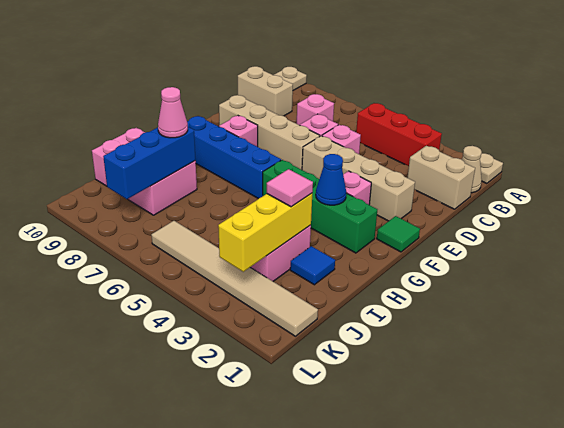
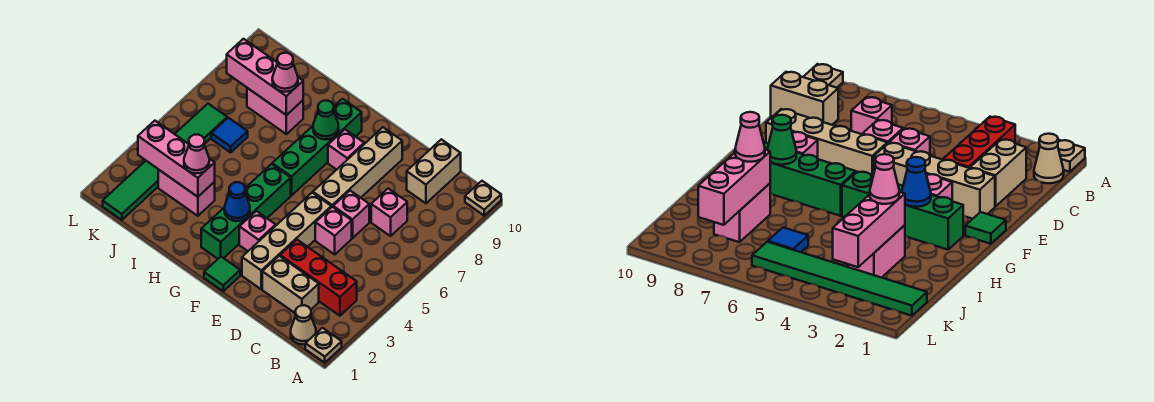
red 1x3 brick [356,103,442,166] -> red 1x3 brick turned to [280,240,357,316]
tan 1x2 brick [407,146,475,209] -> tan 1x2 brick turned to [262,256,319,313]
blue 1x4 brick [187,116,281,199] -> green 1x4 brick [272,99,362,195]
none -> green 1x1 cone [313,101,339,139]
blue 1x1 tile [290,246,335,285] -> blue 1x1 tile moved to [211,118,248,152]
yellow 1x3 brick [218,193,312,272] -> pink 1x3 brick [138,121,215,197]
pink 1x1 tile [267,169,313,207] -> pink 1x1 cone [184,134,209,173]
pink 2x3 brick [92,128,197,215] -> pink 1x2 brick [247,88,303,134]
blue 1x3 brick [103,127,196,199] -> pink 1x3 brick [227,39,303,115]
tan 1x6 tile [151,221,318,336] -> green 1x6 tile [103,104,227,220]

